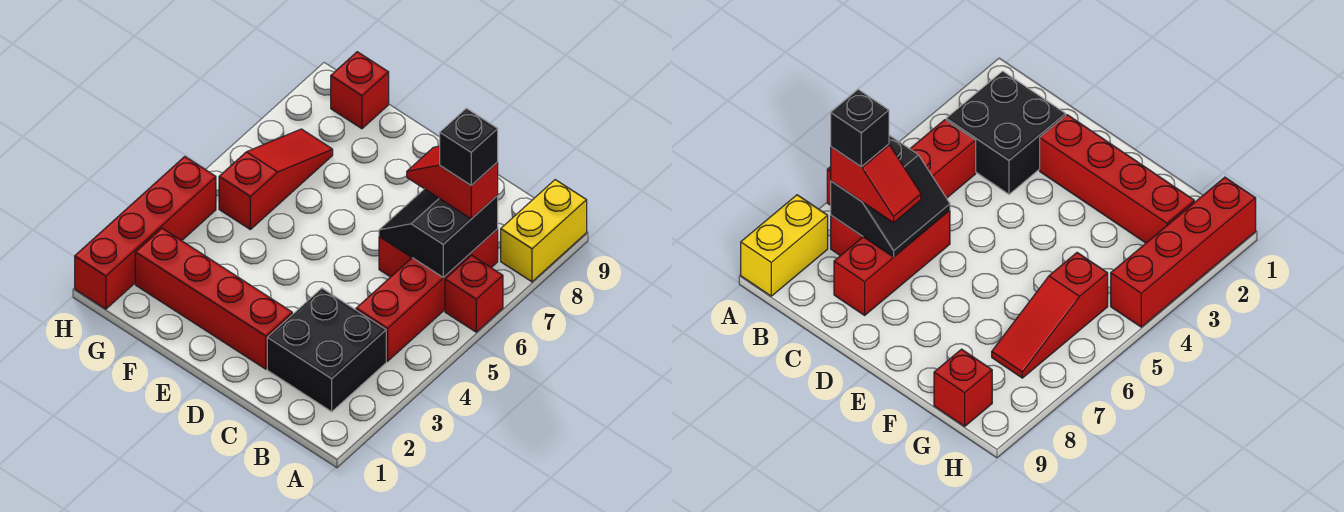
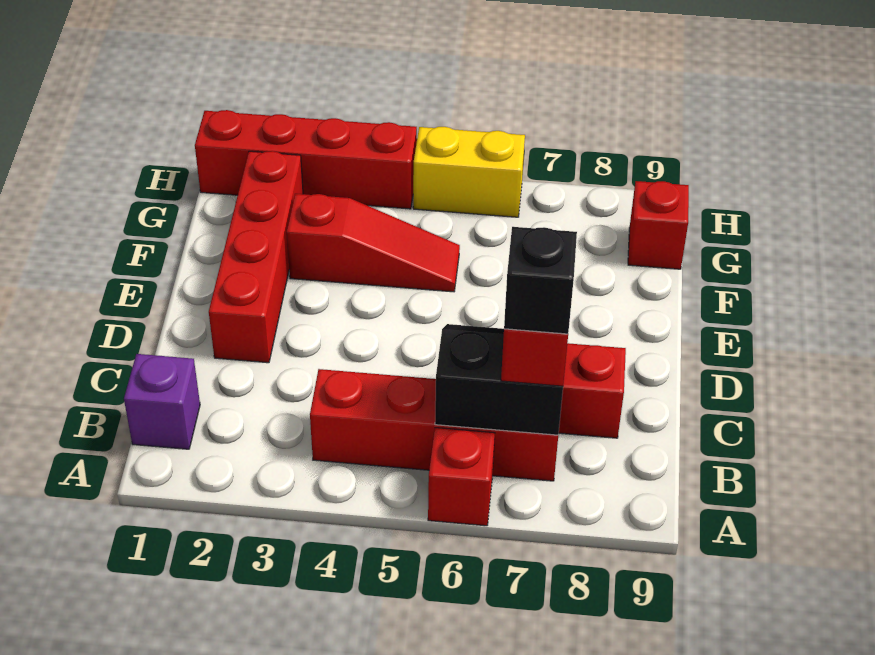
yellow 1x2 brick [501,180,587,282] -> yellow 1x2 brick moved to [413,127,525,217]
none -> purple 1x1 brick [124,354,200,449]
black 2x2 brick [267,288,386,412] -> none
red 1x3 slope [219,129,333,229] -> red 1x3 slope moved to [287,194,460,292]

